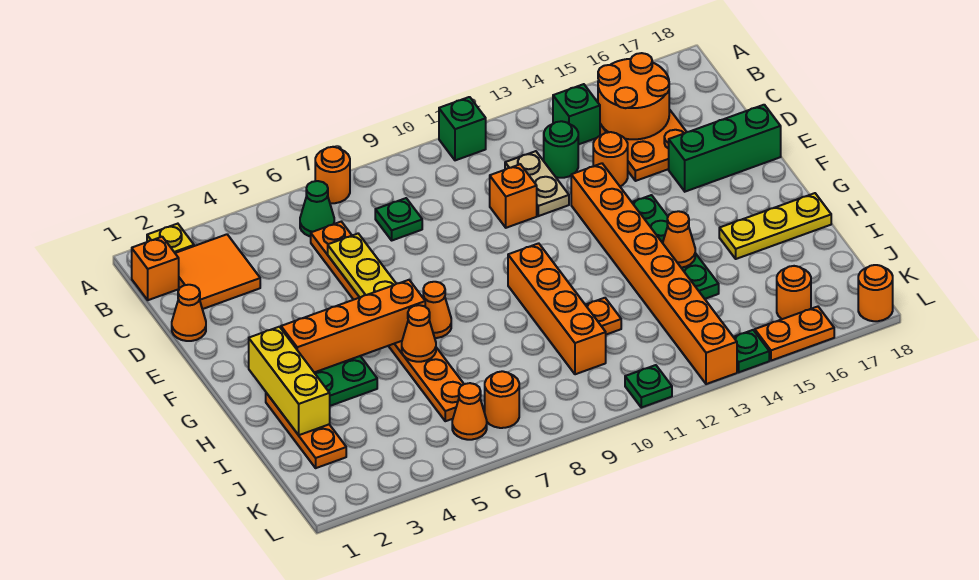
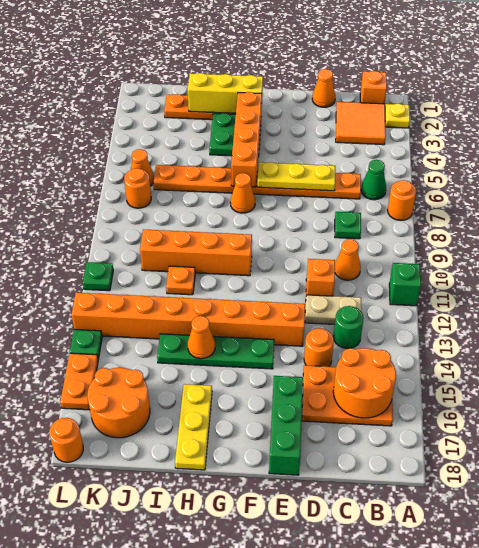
green 1x1 brick [553,84,600,145] -> none
orange 1x1 cone [402,305,436,362] -> orange 1x1 cone moved to [335,239,361,280]
orange 1x1 round brick [777,266,811,319] -> orange 2x2 round brick [87,368,150,438]

